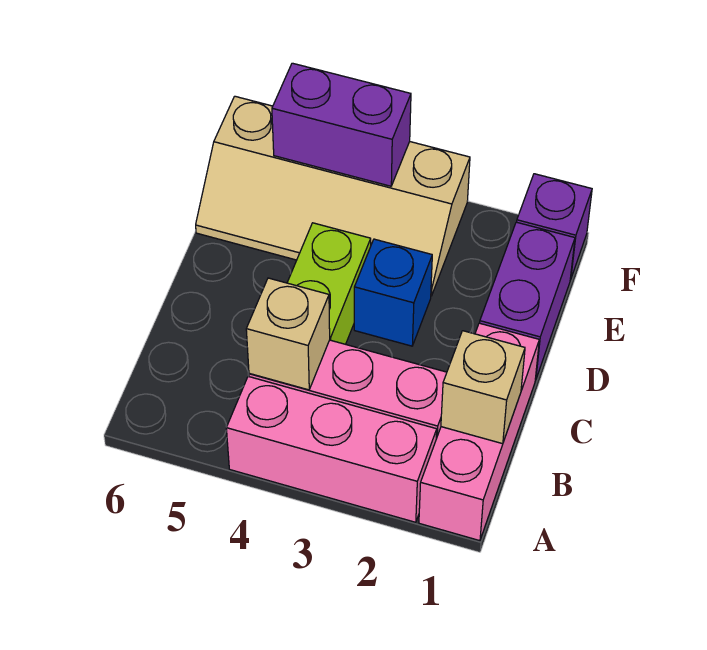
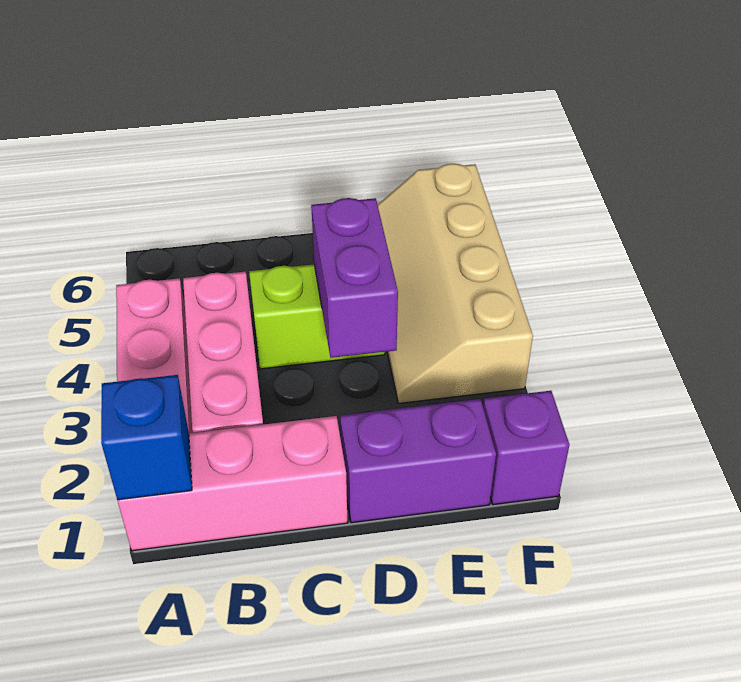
tan 1x1 brick [441,331,525,444] -> none
tan 1x1 brick [246,278,330,390] -> none
blue 1x1 brick [354,239,432,346] -> blue 1x1 brick moved to [101,375,192,500]
purple 1x2 brick [272,63,411,186] -> purple 1x2 brick moved to [311,198,398,358]

